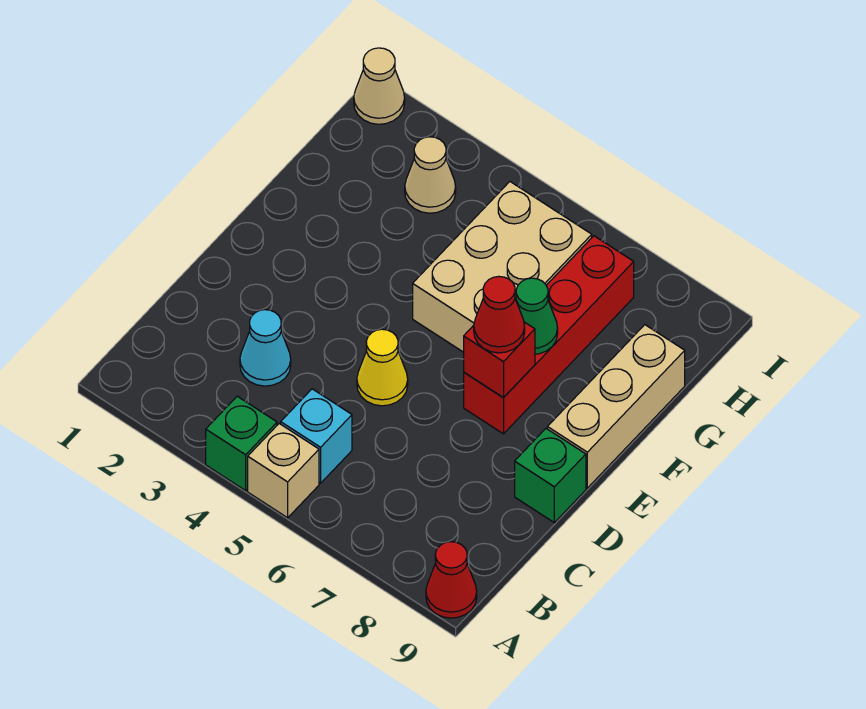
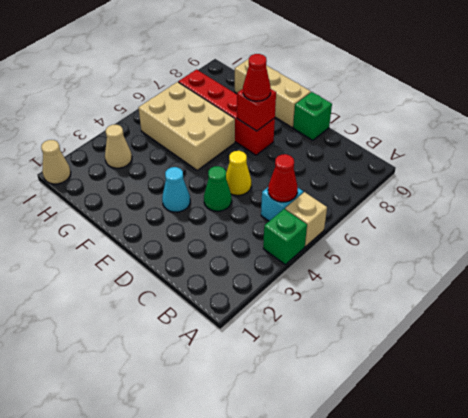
red 1x1 cone [426,542,477,618] -> red 1x1 cone moved to [268,154,298,202]
cyan 1x1 cone [240,310,291,386] -> cyan 1x1 cone moved to [162,167,190,212]
green 1x1 cone [516,278,558,354] -> green 1x1 cone moved to [204,166,232,211]

